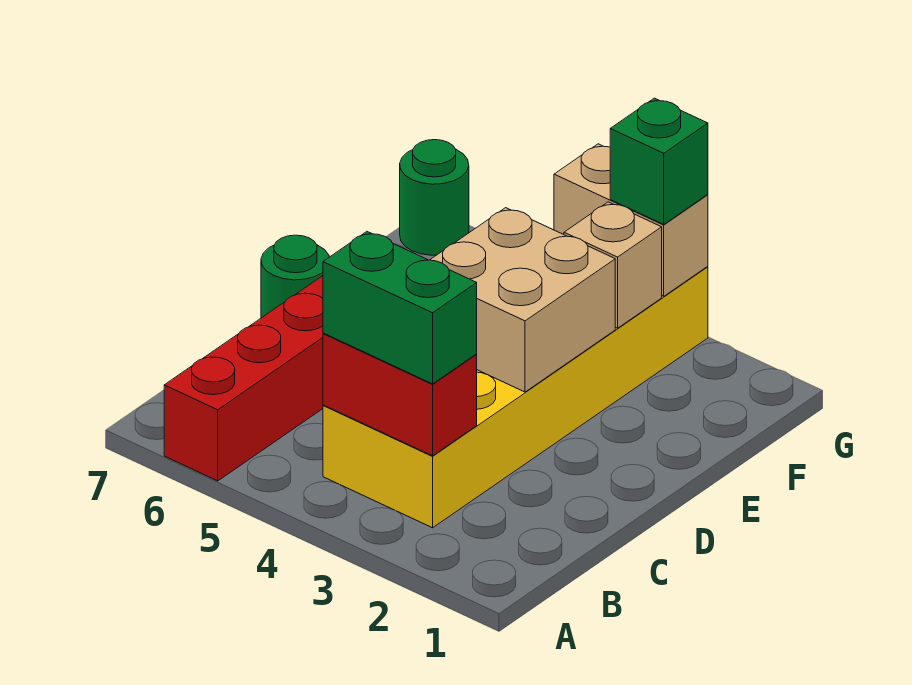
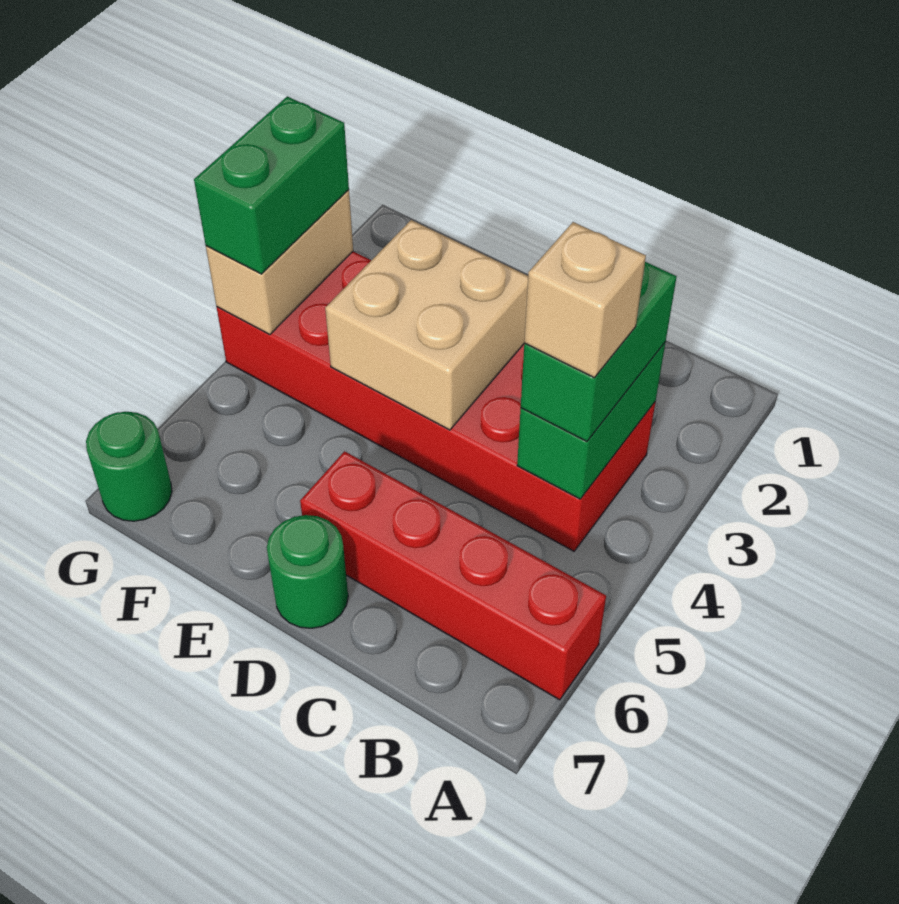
yellow 2x6 brick [323,267,708,528] -> red 2x6 brick [217,252,655,551]
red 1x2 brick [323,333,477,456] -> green 1x2 brick [517,342,666,499]
tan 1x1 brick [564,202,662,328] -> tan 1x1 brick moved to [524,222,646,378]
green 1x1 brick [610,98,708,224] -> green 1x2 brick [194,96,349,274]

